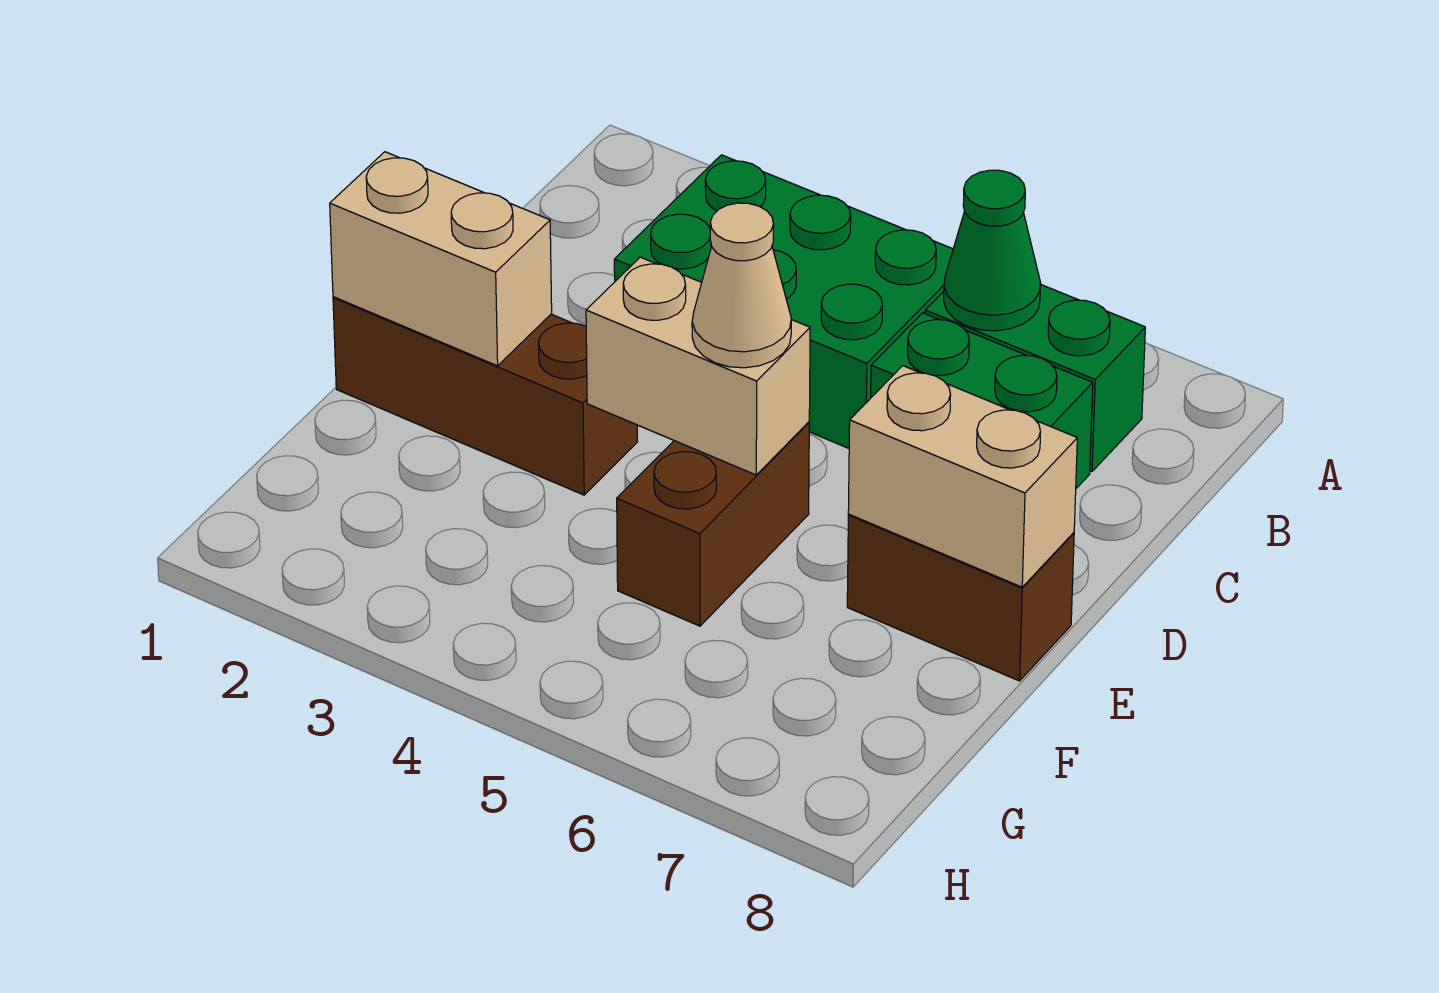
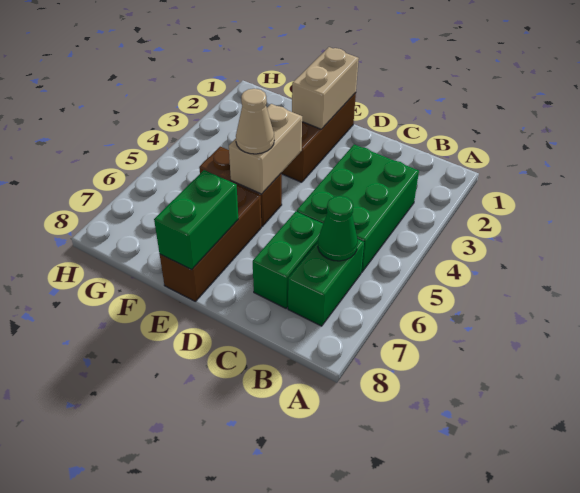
brown 1x2 brick [847,515,1074,681] -> brown 1x3 brick [160,185,261,301]
tan 1x2 brick [848,366,1077,587] -> green 1x2 brick [154,170,238,270]

